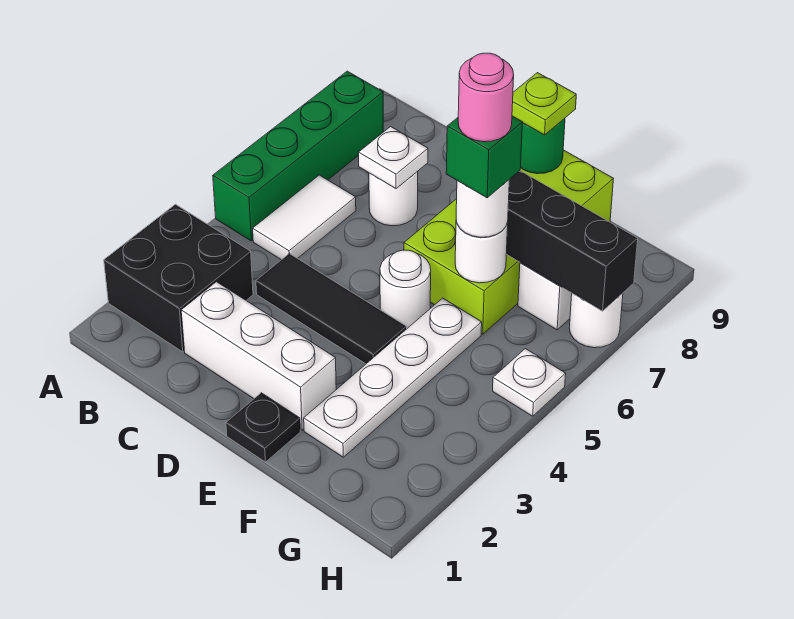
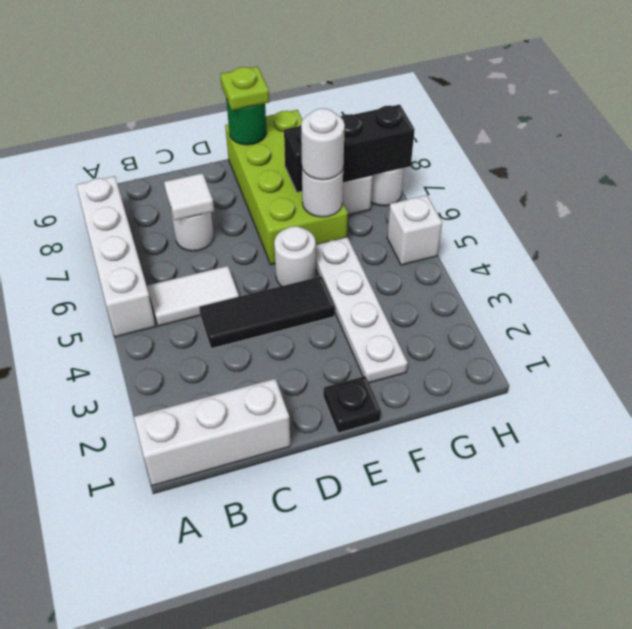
black 2x2 brick [104,204,253,352] -> none
green 1x4 brick [213,71,383,241] -> white 1x4 brick [77,176,156,337]
white 1x2 tile [253,175,356,260] -> white 1x2 tile turned to [147,266,239,326]
white 1x3 brick [181,282,336,430] -> white 1x3 brick moved to [134,379,290,486]
white 1x1 plate [359,127,428,189] -> white 1x1 tile [164,173,214,220]
green 1x1 brick [446,116,523,198] -> none
pink 1x1 round brick [458,53,514,142] -> none
white 1x1 plate [493,349,566,416] -> white 1x1 brick [387,195,442,265]

